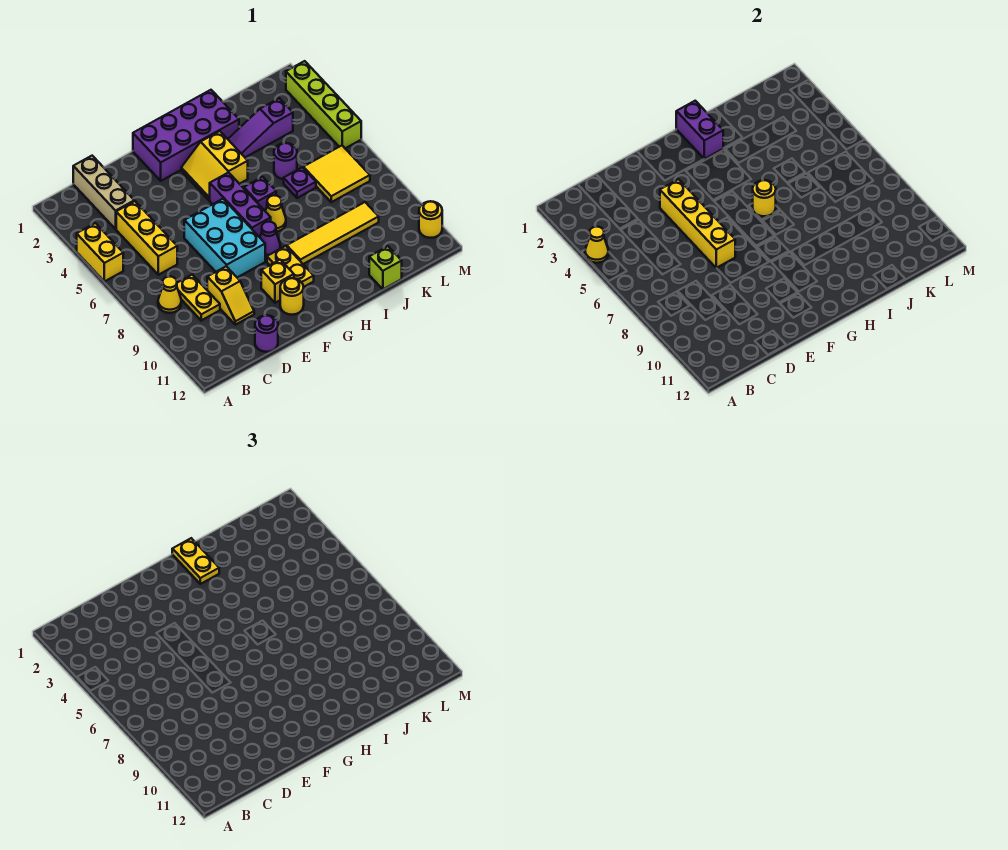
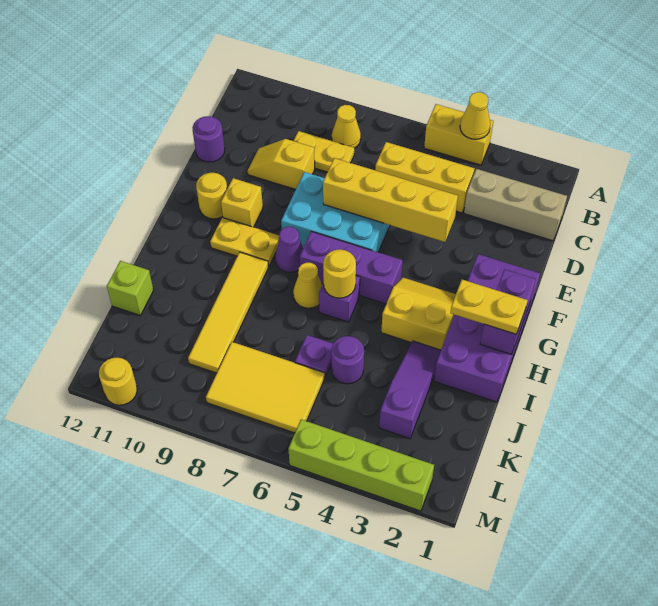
purple 1x2 brick [676,101,723,159] -> purple 1x2 brick turned to [480,269,536,355]
yellow 2x2 tile [303,146,370,202] -> yellow 2x3 tile [206,342,325,433]

